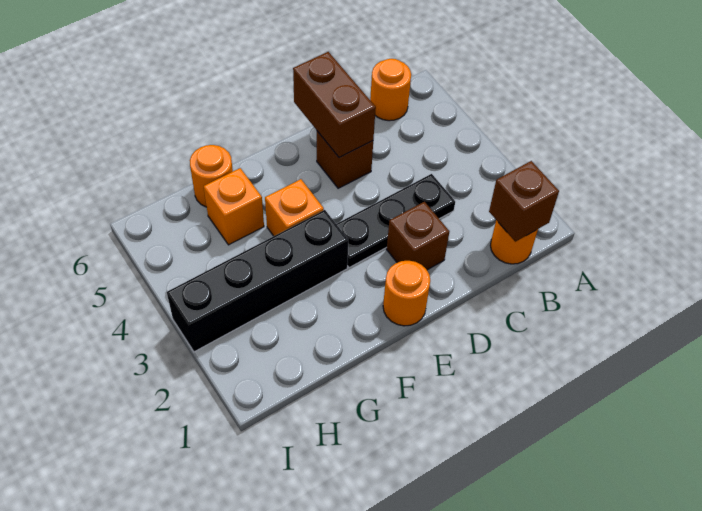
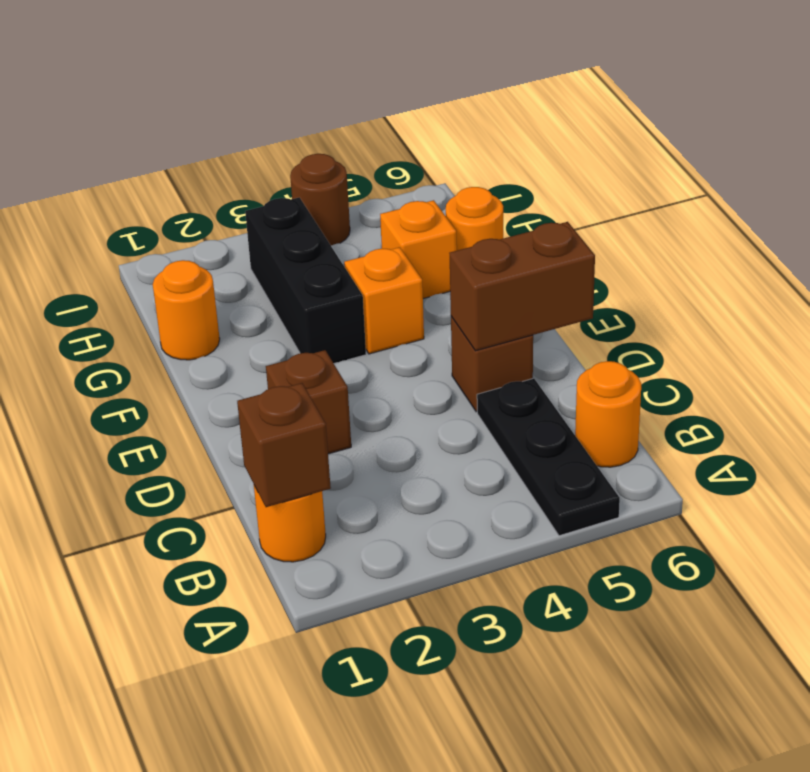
black 1x3 plate [337,174,455,268] -> black 1x3 plate moved to [477,378,620,536]
orange 1x1 round brick [383,261,430,326] -> orange 1x1 round brick moved to [153,260,220,360]
black 1x4 brick [167,210,348,352] -> black 1x3 brick [245,197,366,363]
none -> brown 1x1 round brick [290,154,350,246]

